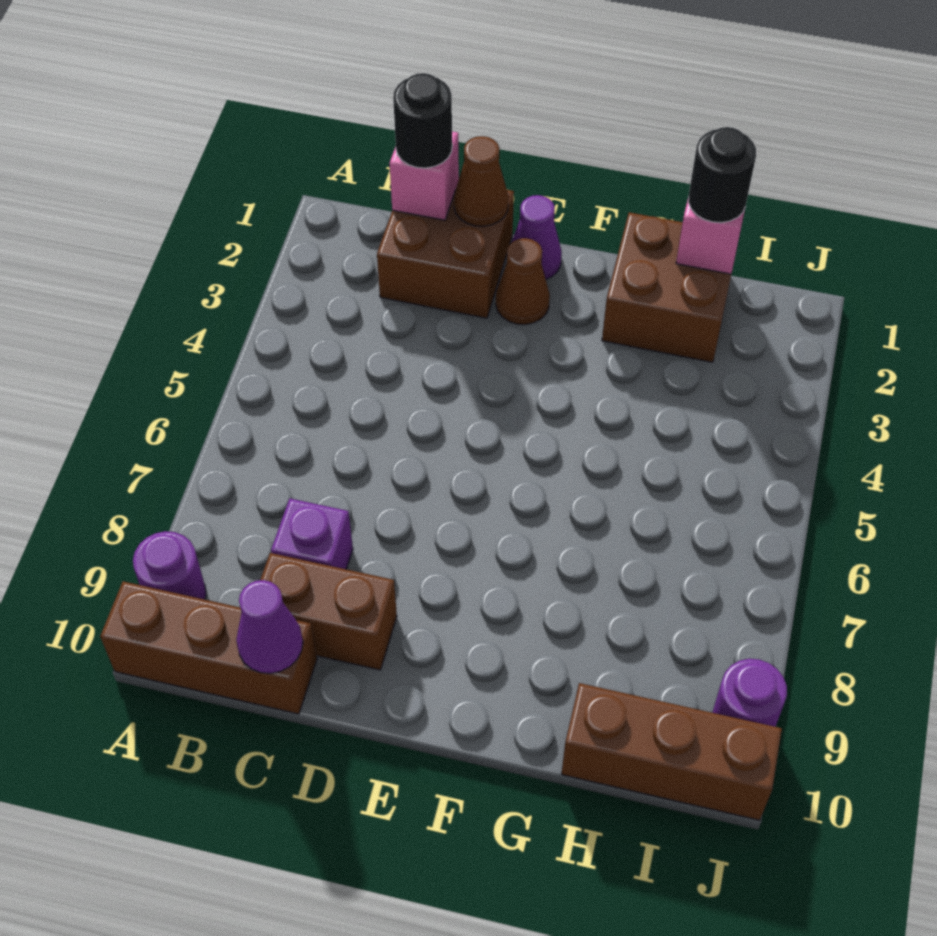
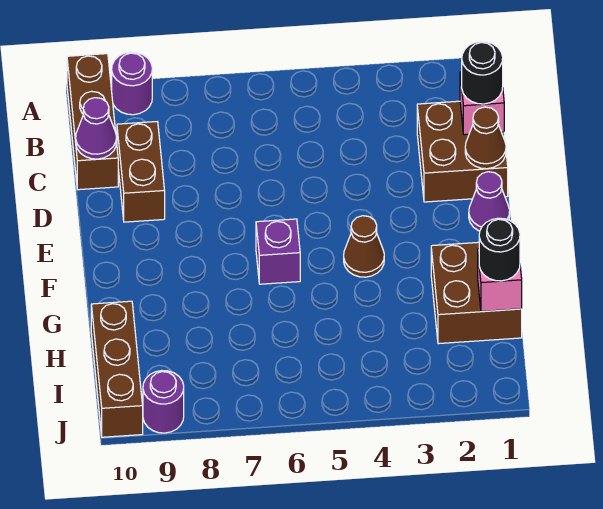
purple 1x1 brick [271,499,353,569] -> purple 1x1 brick moved to [256,219,300,284]
brown 1x1 cone [496,238,550,325] -> brown 1x1 cone moved to [344,216,384,277]

